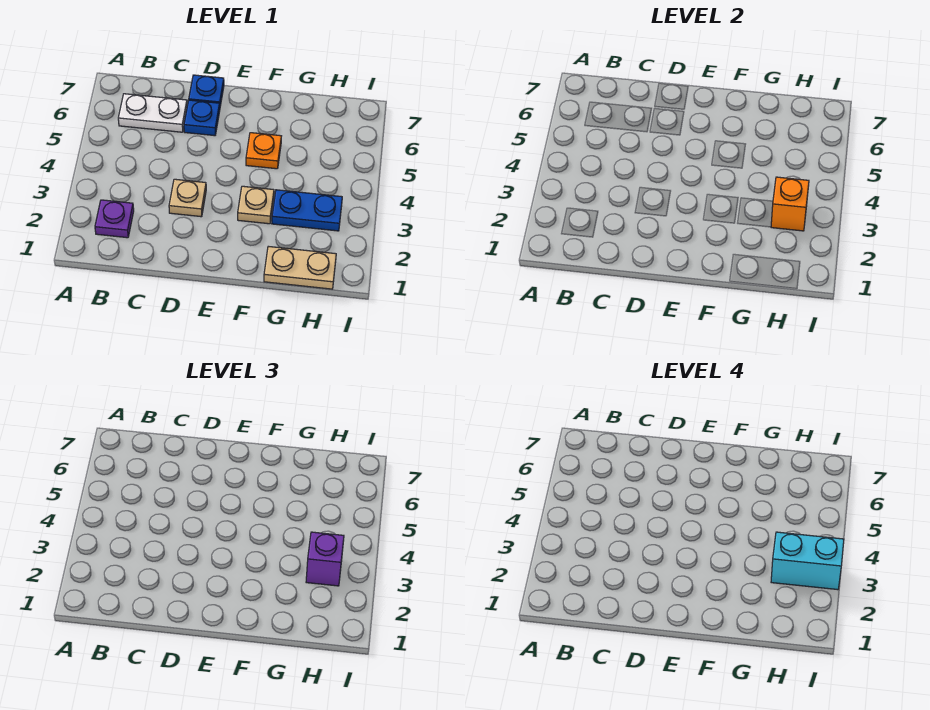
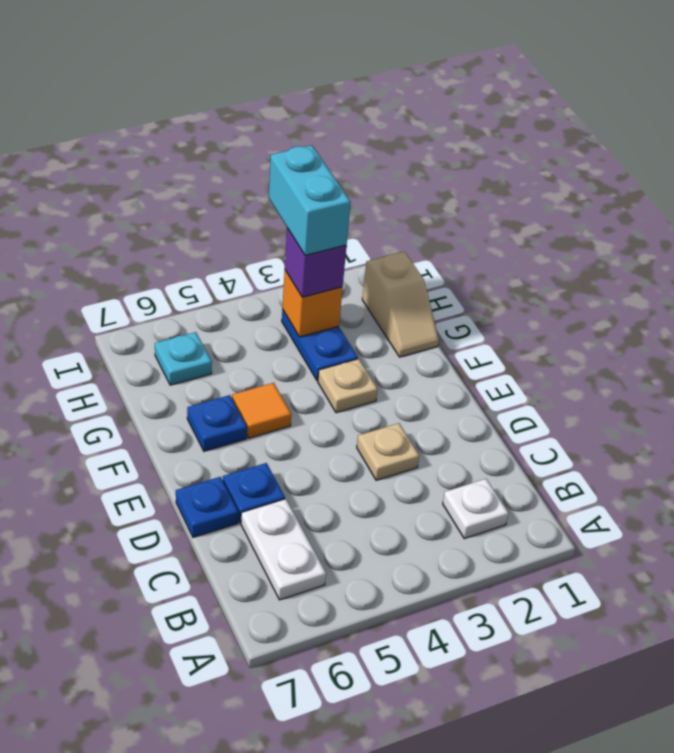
purple 1x1 plate [95,200,134,238] -> white 1x1 plate [443,479,509,539]
orange 1x1 plate [246,133,281,169] -> orange 1x1 tile [232,383,291,438]
none -> blue 1x1 plate [187,395,247,451]
tan 1x2 plate [264,246,336,289] -> tan 1x2 slope [362,252,439,357]
none -> cyan 1x1 plate [155,332,212,385]

